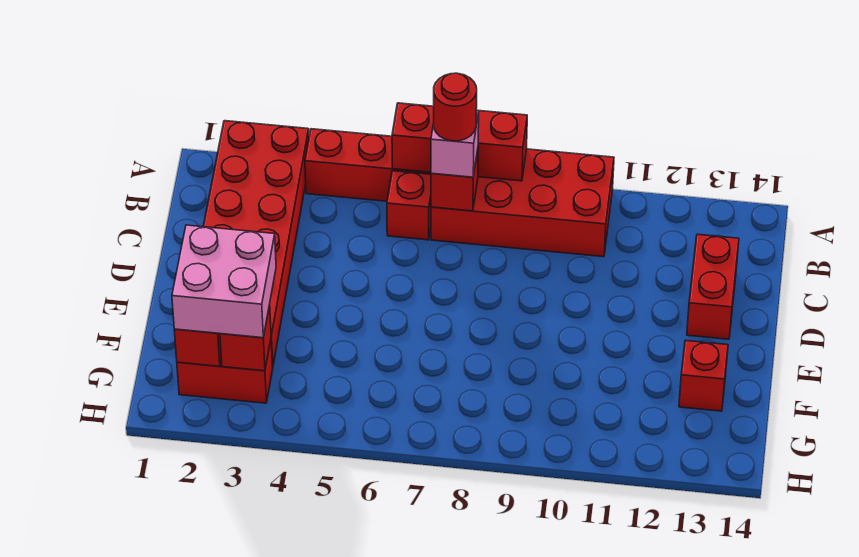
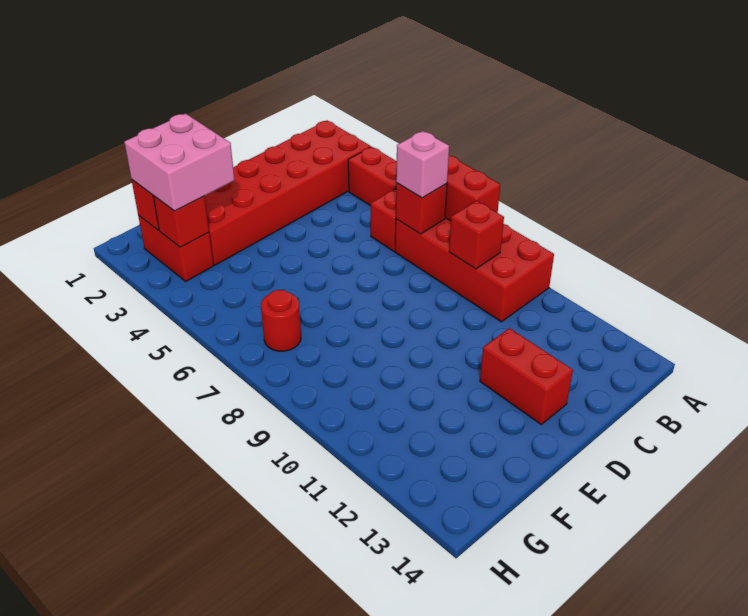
red 1x1 round brick [434,73,477,141] -> red 1x1 round brick moved to [261,290,301,351]
red 1x2 brick [687,234,739,339] -> red 1x2 brick turned to [480,328,573,424]
red 1x1 brick [679,340,728,411] -> red 1x1 brick moved to [449,201,504,269]

